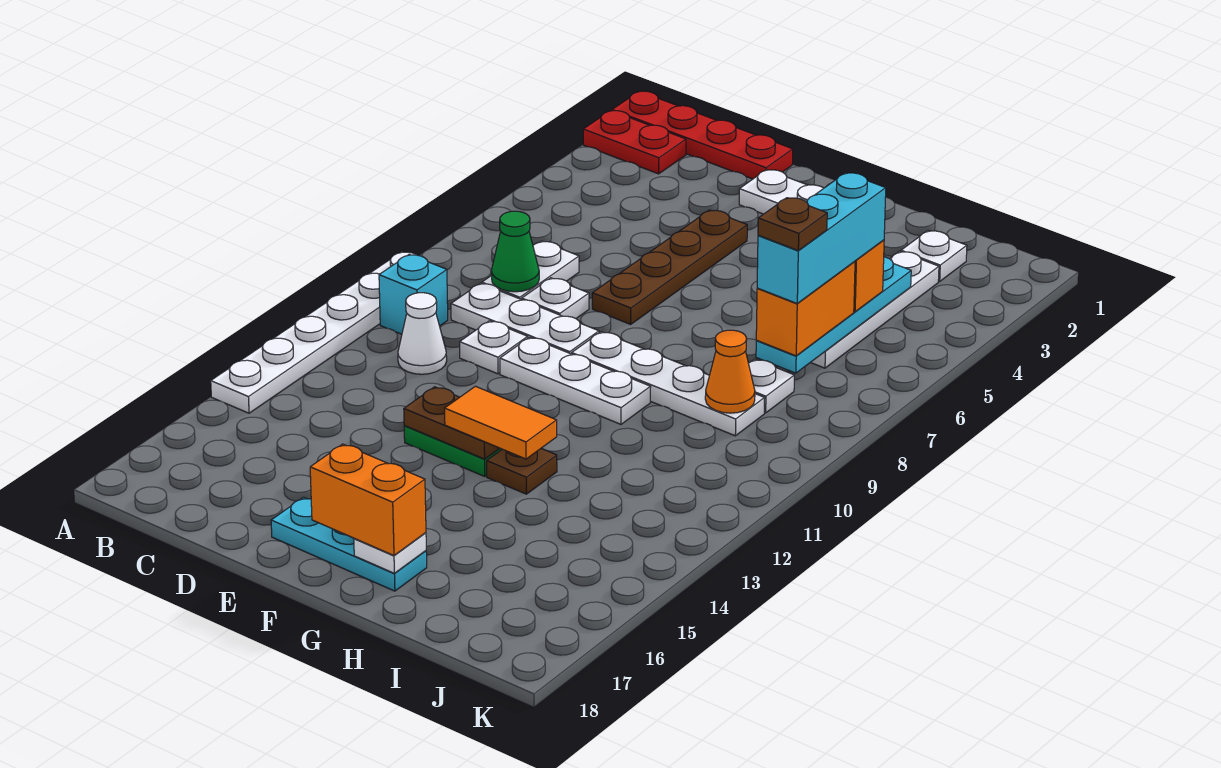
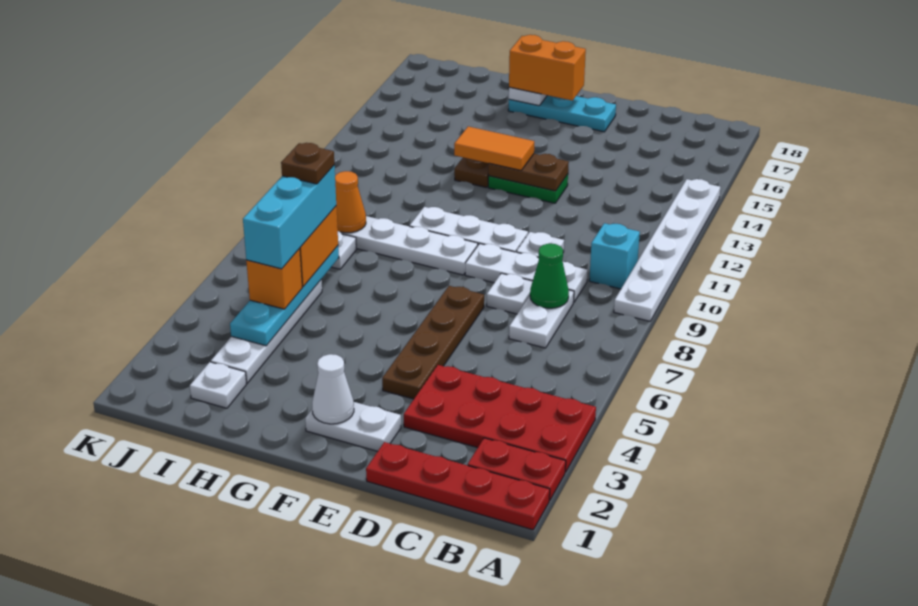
none -> red 2x4 plate [404,365,596,472]
white 1x1 cone [398,293,447,374] -> white 1x1 cone moved to [312,354,354,424]

